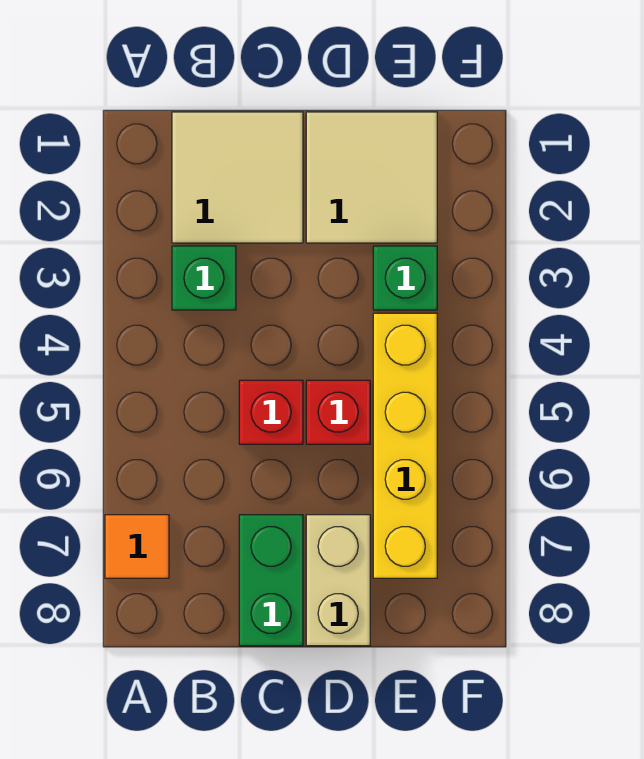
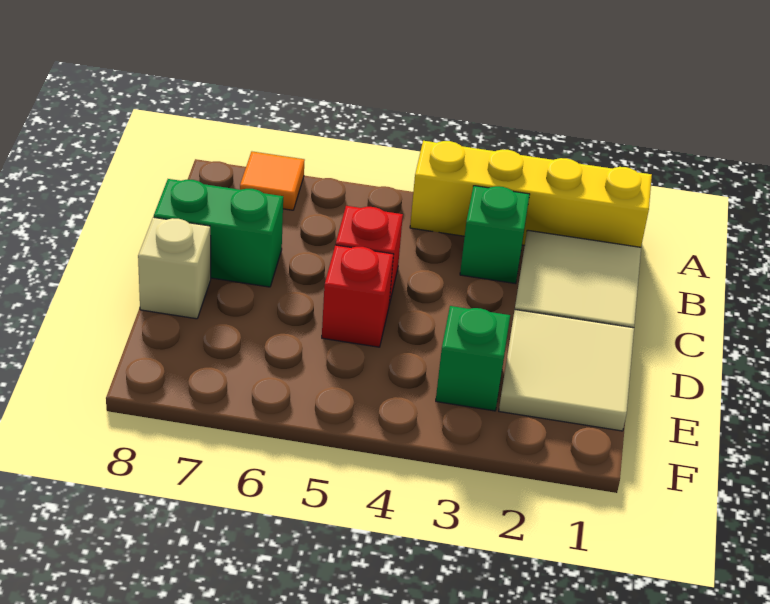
tan 1x2 brick [306,515,370,646] -> tan 1x1 brick [138,217,211,319]
yellow 1x4 brick [373,313,437,578] -> yellow 1x4 brick moved to [410,141,652,247]

